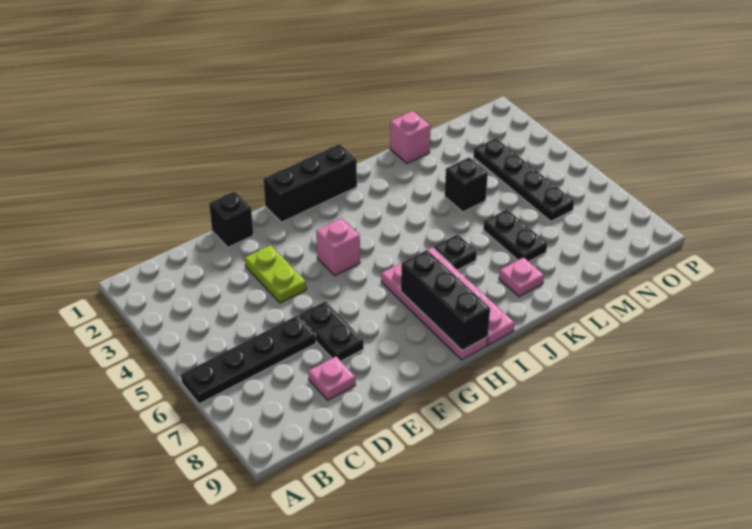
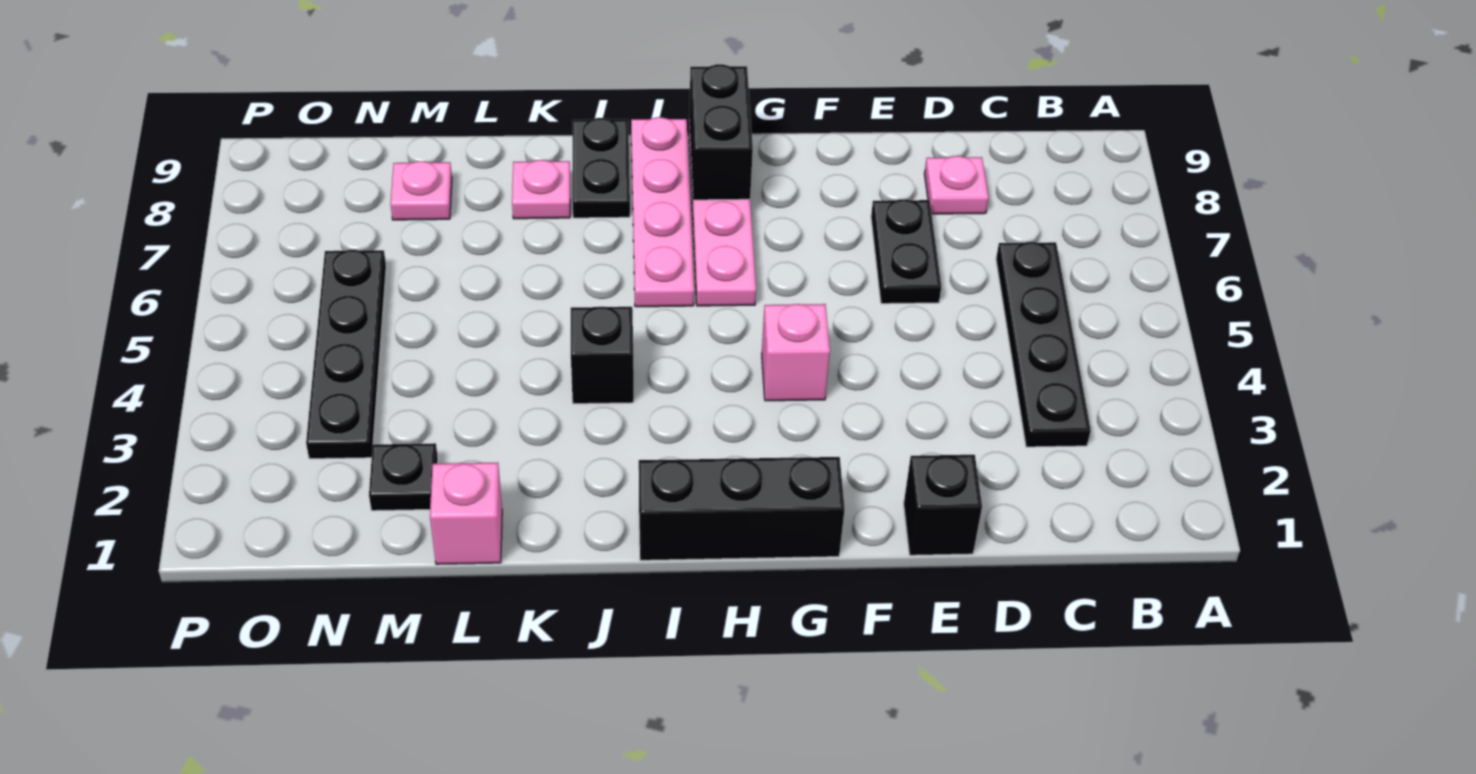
black 1x4 plate [181,315,316,404] -> black 1x4 plate turned to [996,242,1091,447]
lime 1x2 plate [245,245,306,303] -> none
black 1x3 brick [401,250,490,351] -> black 1x2 brick [689,64,753,200]
black 1x1 plate [434,234,477,270] -> black 1x1 plate moved to [369,443,438,511]
black 1x1 brick [445,158,488,212] -> black 1x1 brick moved to [571,307,634,404]
black 1x2 plate [483,210,547,261] -> black 1x2 plate moved to [573,118,630,218]
none -> pink 1x1 plate [390,161,452,220]

